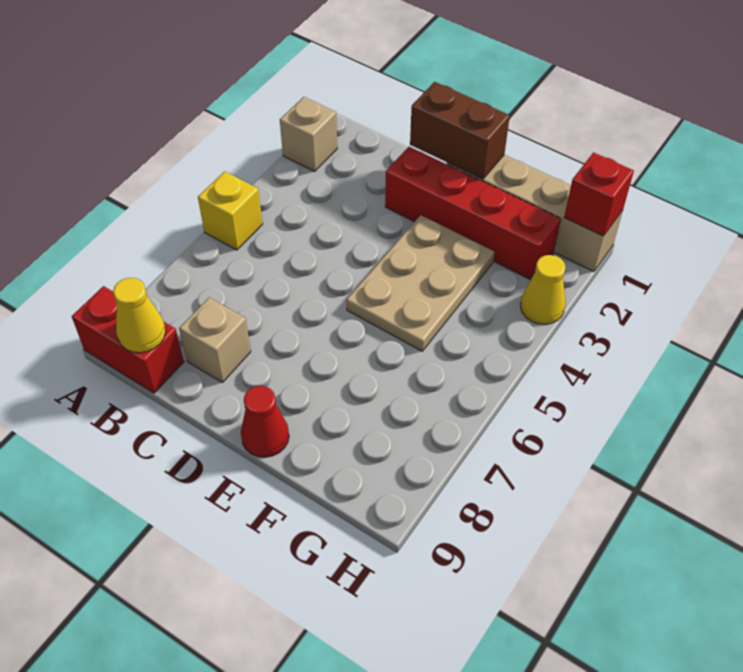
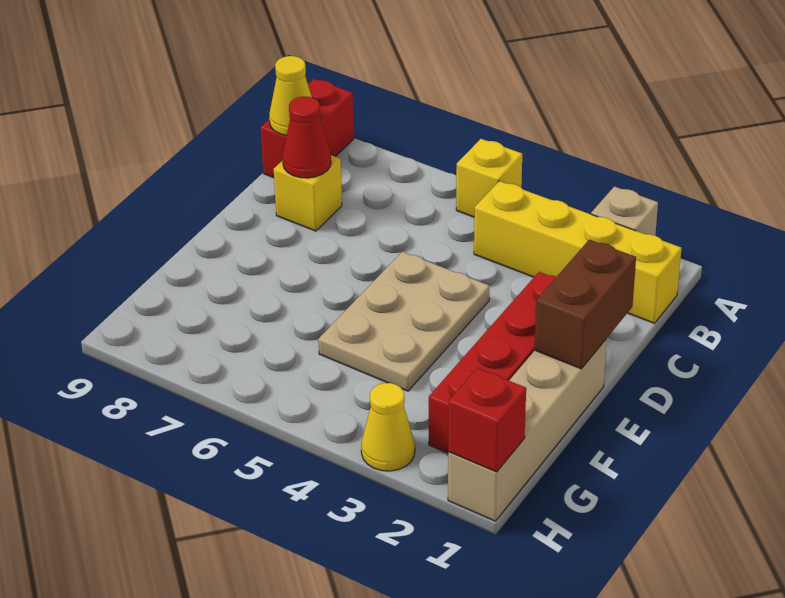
none -> yellow 1x4 brick [474,181,681,323]
tan 1x1 brick [179,298,251,382] -> yellow 1x1 brick [274,155,342,231]
tan 2x3 plate [347,215,494,351] -> tan 2x3 plate turned to [318,252,489,391]
red 1x1 cone [241,386,289,457] -> red 1x1 cone moved to [283,97,331,178]

